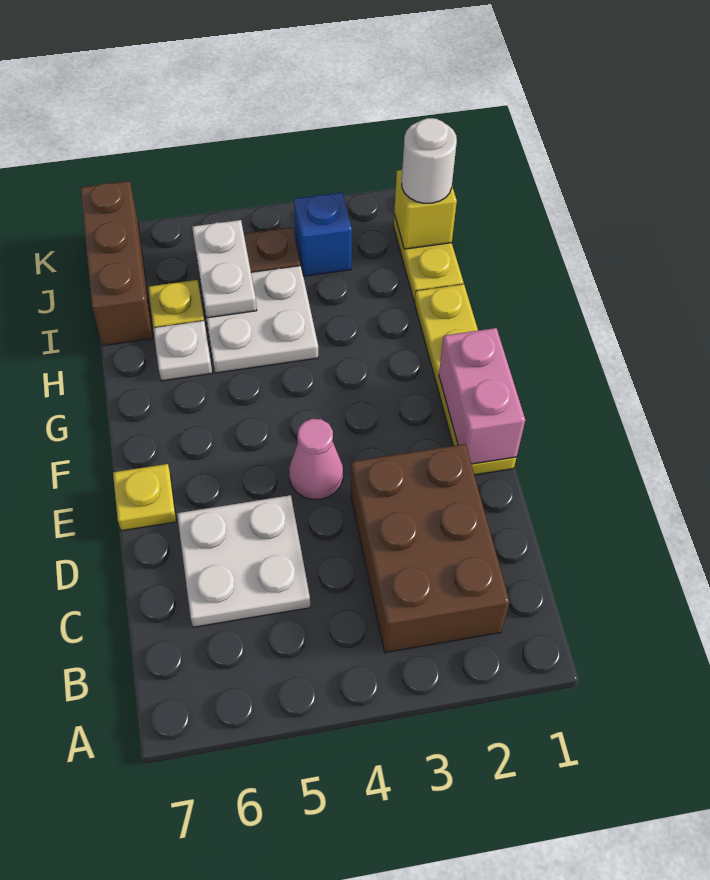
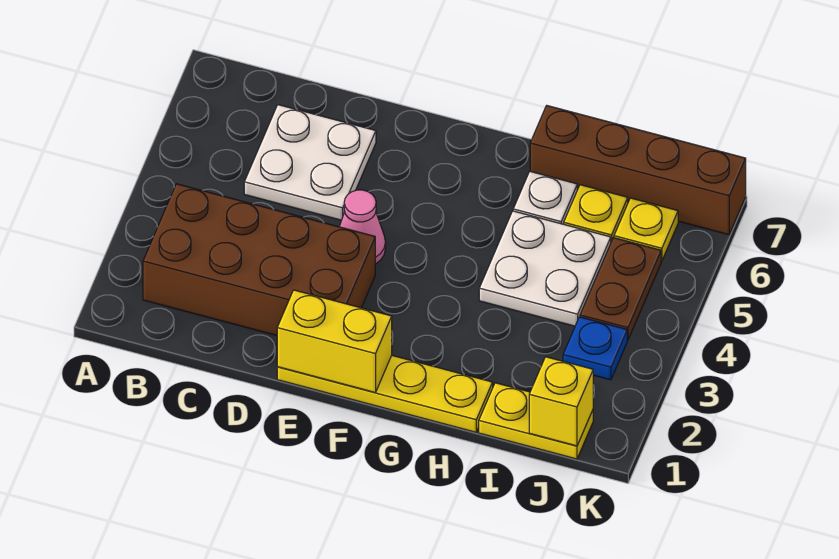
brown 2x3 brick [351,444,510,653] -> brown 2x4 brick [143,184,375,335]
pink 1x2 brick [439,328,525,464] -> yellow 1x2 brick [277,290,392,393]
yellow 1x1 plate [113,464,176,531] -> yellow 1x1 plate moved to [614,198,678,261]
white 1x2 plate [192,220,257,318] -> none
brown 1x3 brick [81,181,153,346] -> brown 1x4 brick [530,106,746,235]
white 1x1 round brick [402,118,457,203] -> none
blue 1x1 brick [294,192,352,276] -> blue 1x1 plate [563,317,627,380]

